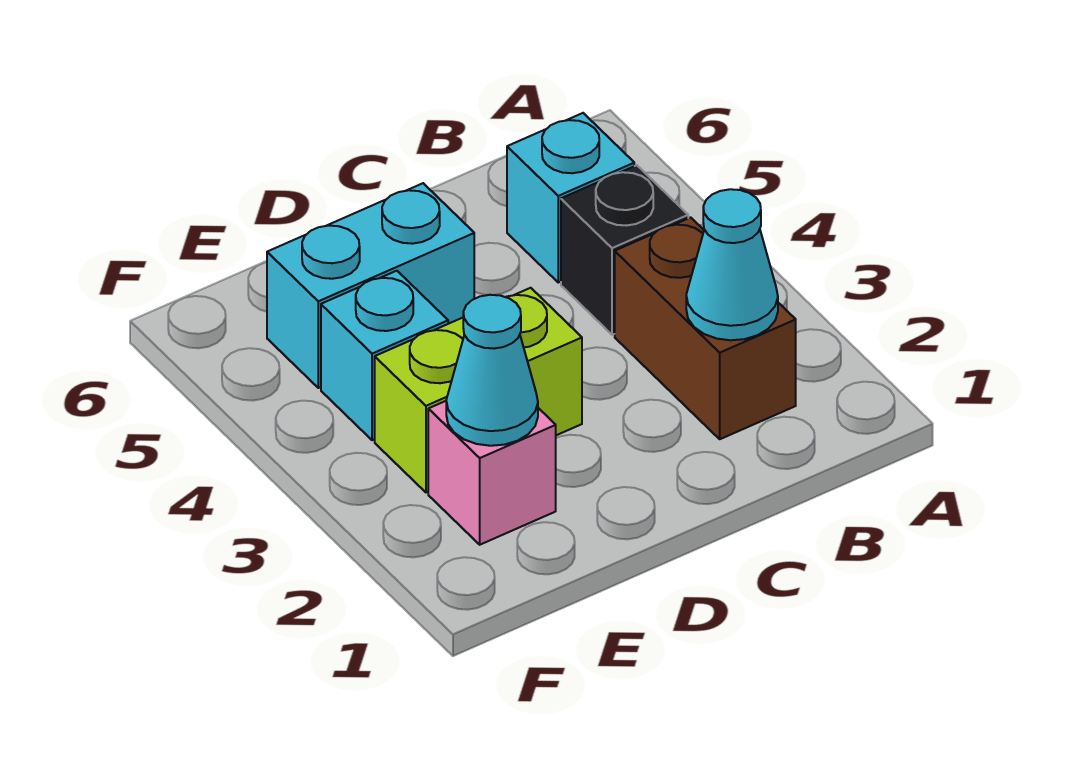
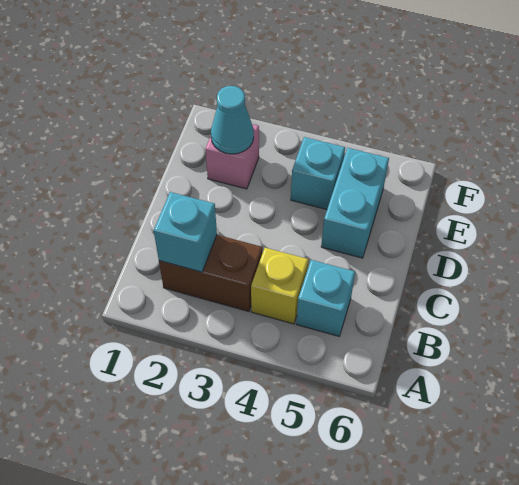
cyan 1x1 cone [686,189,778,340] -> cyan 1x1 brick [154,192,217,272]
black 1x1 brick [561,165,688,335] -> yellow 1x1 brick [251,248,309,324]
lime 1x2 brick [375,288,582,492] -> none

